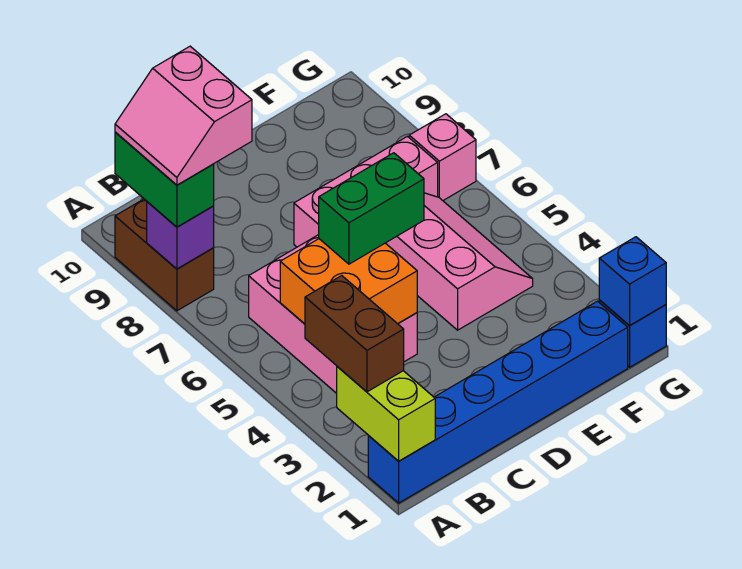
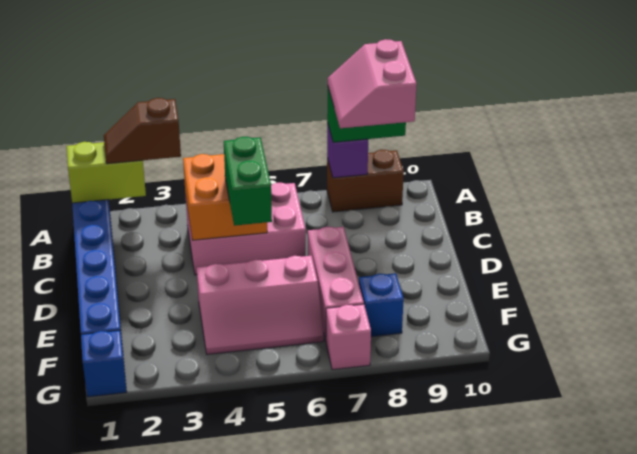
brown 1x2 brick [305,276,404,392] -> brown 1x2 slope [104,98,181,164]
pink 2x2 slope [115,46,252,185] -> pink 2x2 slope turned to [328,39,417,128]
blue 1x1 brick [599,237,666,326] -> blue 1x1 brick moved to [359,273,404,337]

